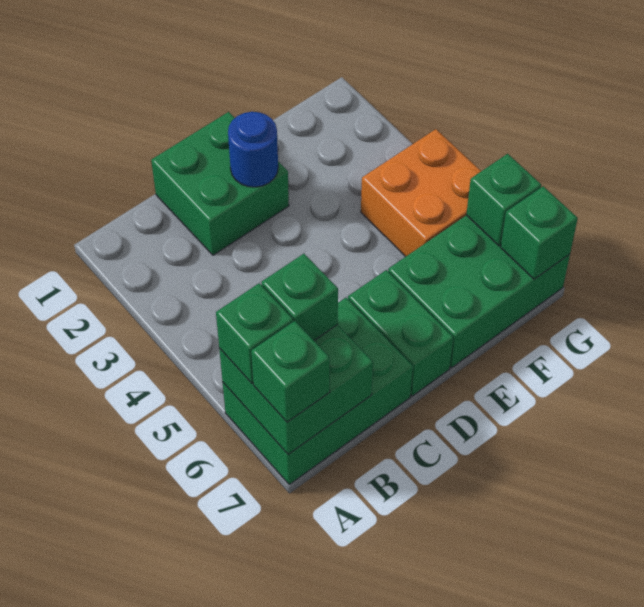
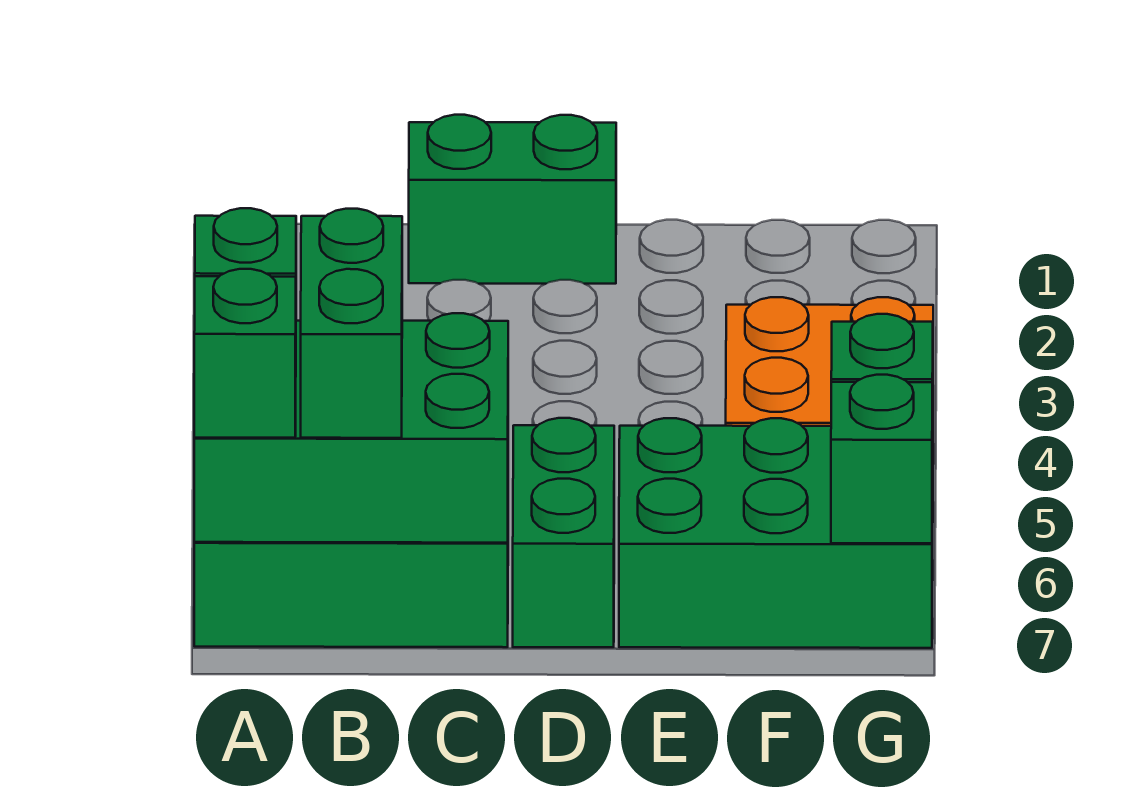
green 2x2 brick [219,325,373,454] -> green 2x3 brick [194,313,508,543]
green 1x1 brick [262,254,338,340] -> green 1x2 brick [301,209,402,438]
green 2x2 brick [151,112,289,255] -> green 1x2 brick [409,115,616,284]
blue 1x1 round brick [228,112,278,187] -> none

